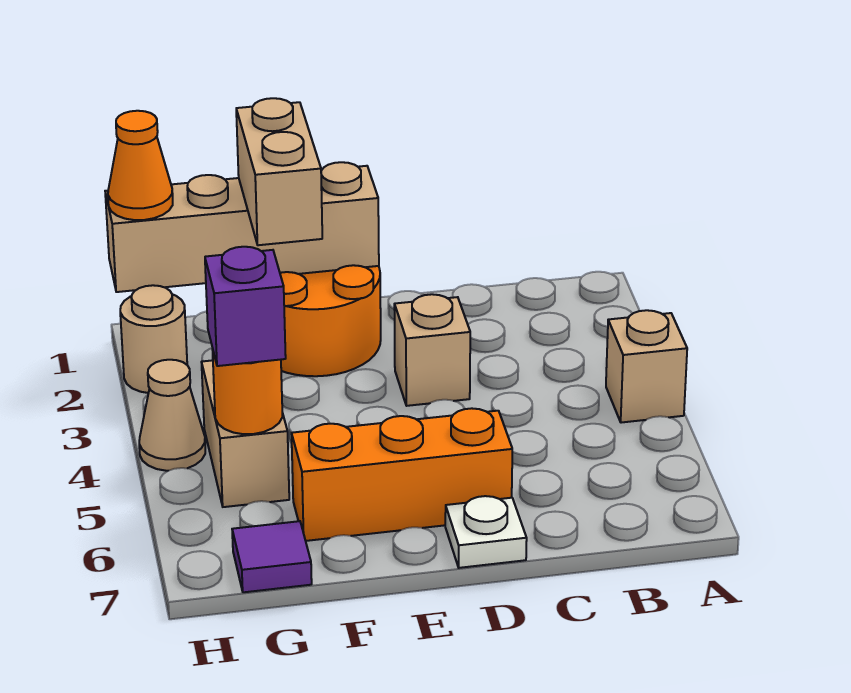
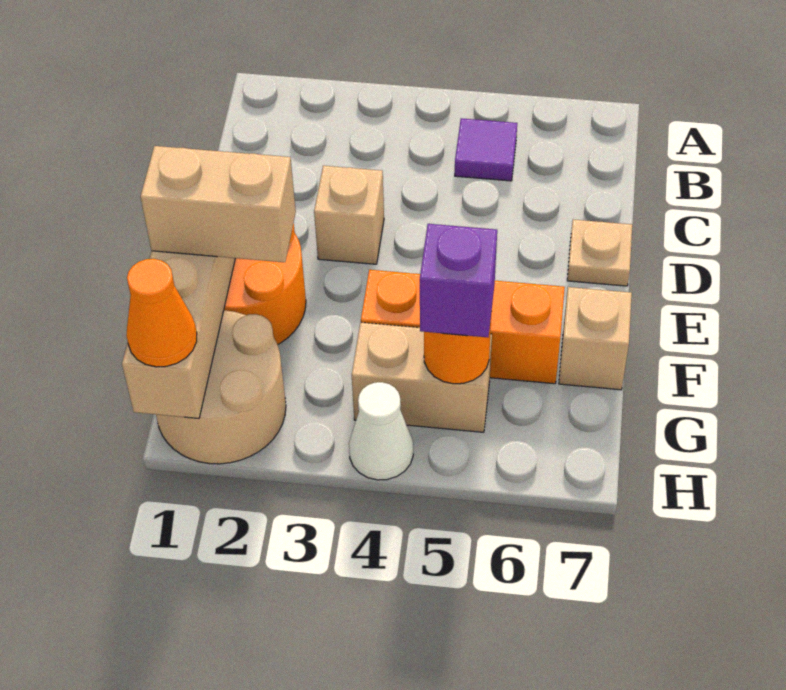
tan 1x1 brick [606,310,687,423] -> tan 1x1 brick moved to [559,287,632,390]
orange 1x3 brick [291,408,512,541] -> orange 1x3 brick turned to [361,270,565,384]
white 1x1 plate [445,496,527,568] -> tan 1x1 plate [567,219,632,286]
purple 1x1 tile [232,521,312,592] -> purple 1x1 tile moved to [455,118,517,181]
tan 1x1 round brick [120,285,187,393] -> tan 2x2 round brick [156,310,286,464]
tan 1x1 cone [139,360,205,471] -> white 1x1 cone [349,382,413,480]

